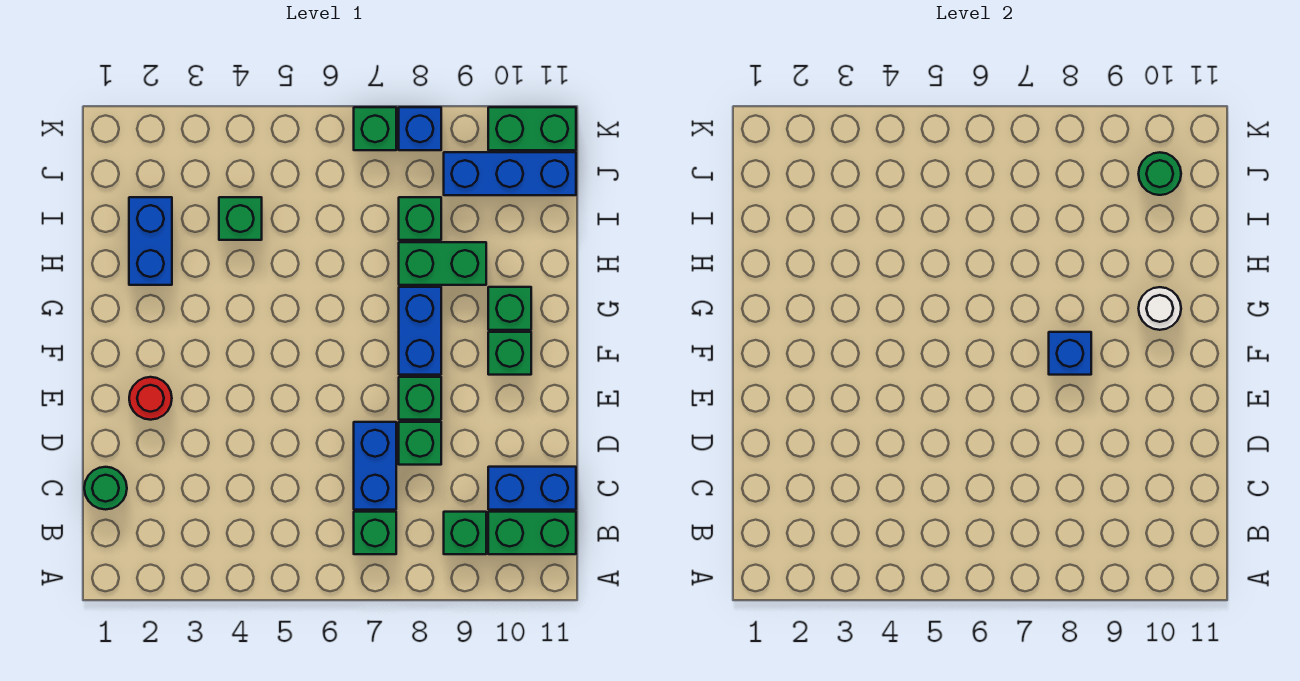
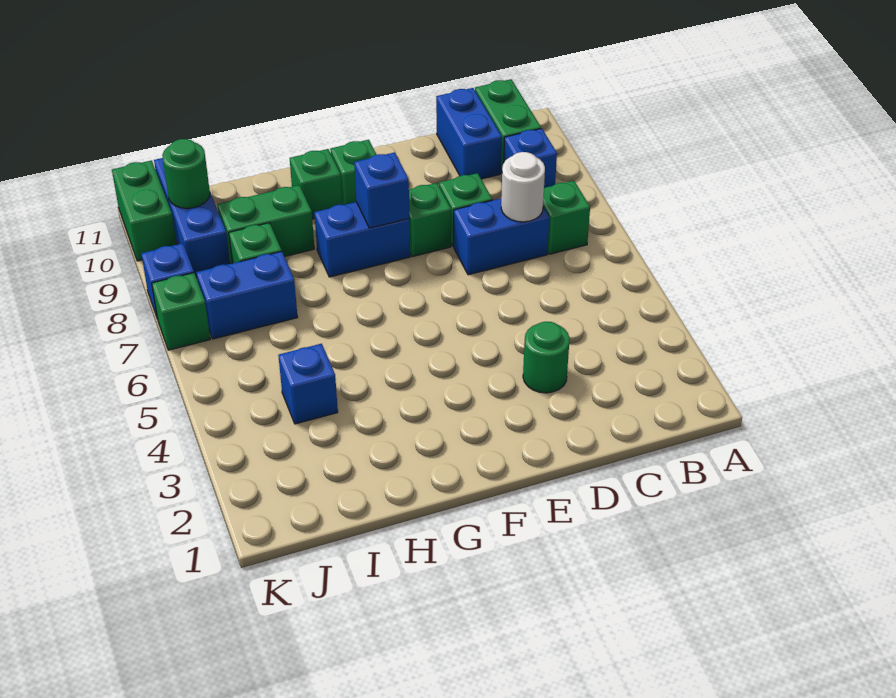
green 1x1 brick [444,512,486,554] -> blue 1x1 brick [504,128,557,188]
green 1x1 round brick [84,467,127,510] -> green 1x1 round brick moved to [523,322,570,393]
red 1x1 round brick [129,377,172,420] -> none
white 1x1 round brick [1139,287,1181,330] -> white 1x1 round brick moved to [501,152,545,222]
blue 1x2 brick [129,197,172,285] -> blue 1x2 brick moved to [196,251,298,339]
green 1x2 brick [399,242,486,285] -> green 1x2 brick turned to [217,185,314,264]
green 1x1 brick [219,197,262,240] -> blue 1x1 brick [278,344,338,424]

